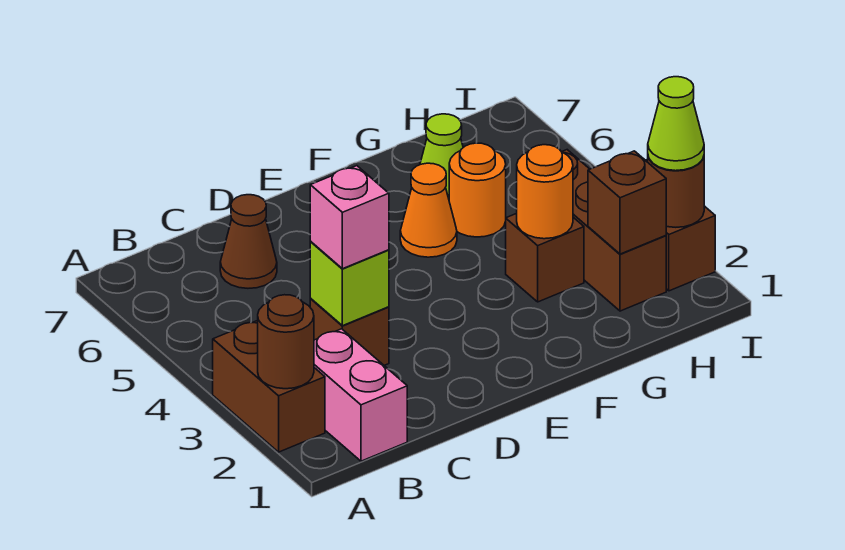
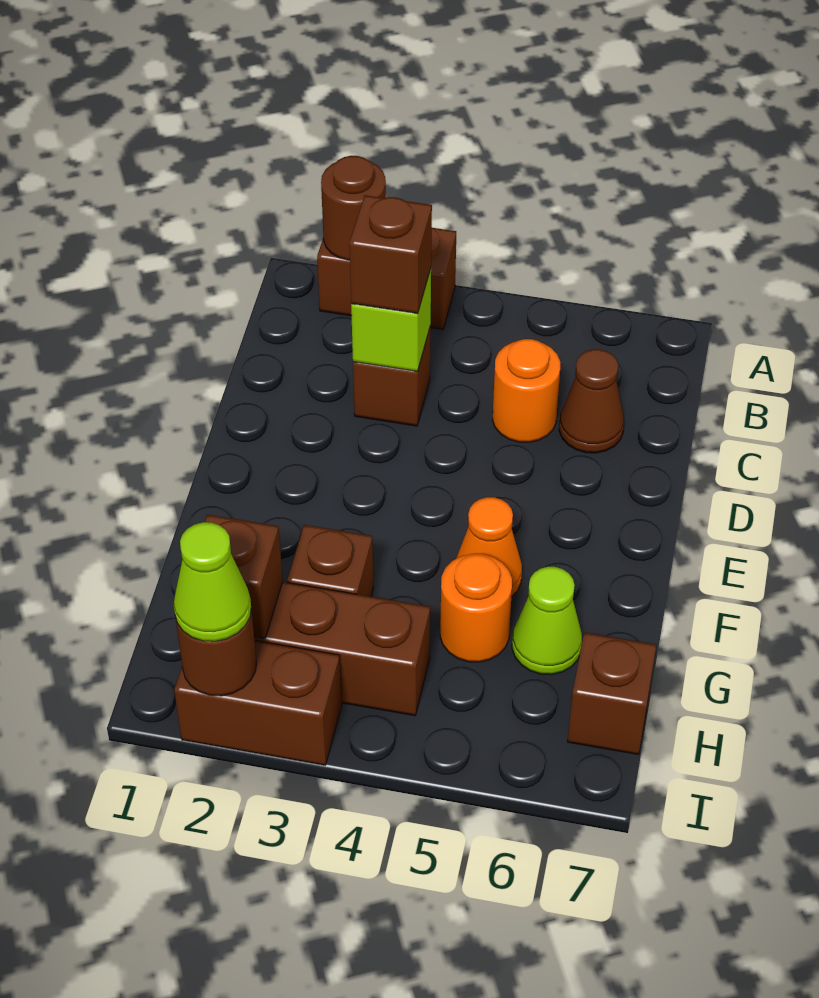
pink 1x2 brick [314,329,407,461] -> none
pink 1x1 brick [310,166,389,269] -> brown 1x1 brick [349,195,432,314]
orange 1x1 round brick [517,145,573,239] -> orange 1x1 round brick moved to [493,339,560,442]
none -> brown 1x1 brick [567,632,656,755]

